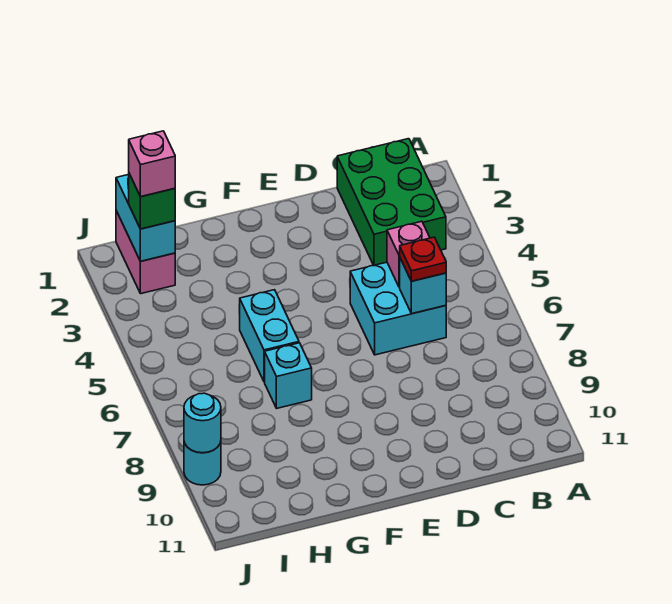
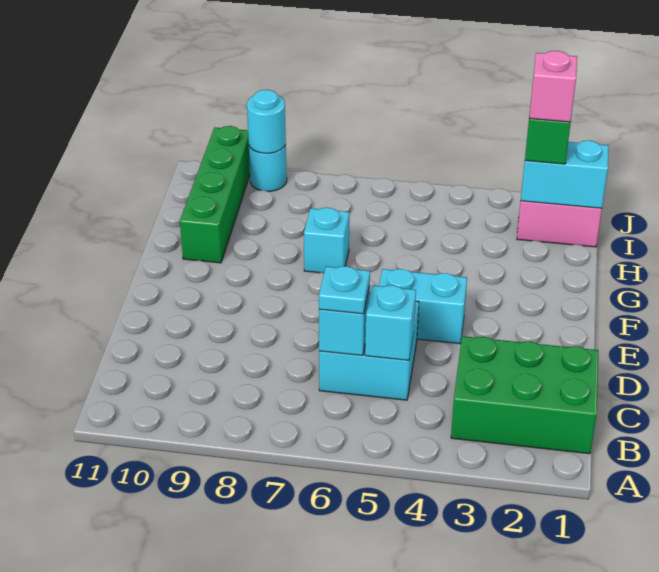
pink 1x1 brick [387,221,430,287] -> cyan 1x1 brick [365,285,416,360]
red 1x1 plate [400,237,446,281] -> cyan 1x1 plate [319,266,370,314]
cyan 1x2 brick [240,290,299,382] -> cyan 1x2 brick moved to [379,269,467,344]
none -> green 1x4 brick [180,126,250,263]

